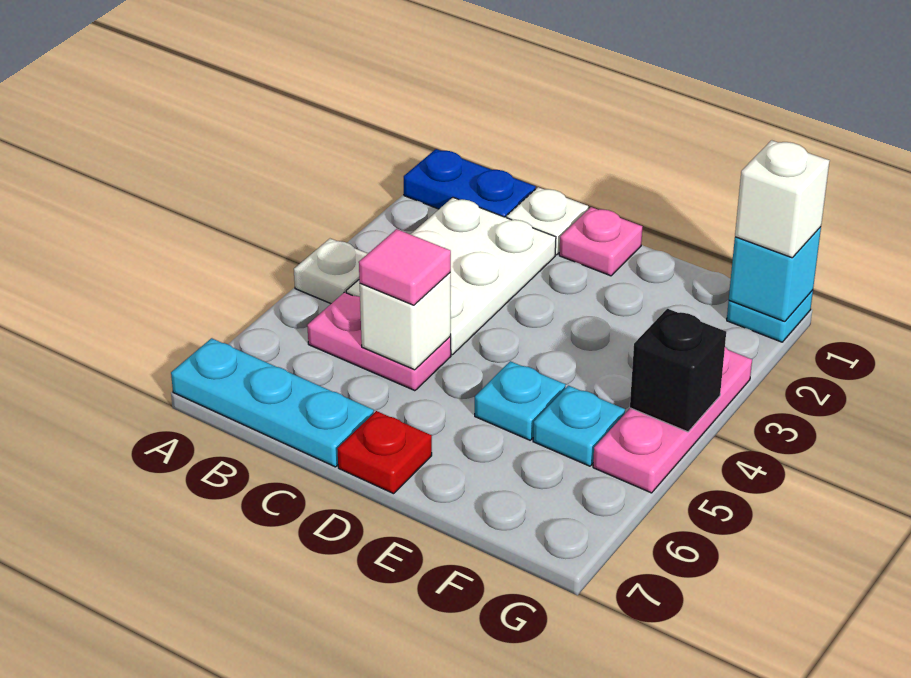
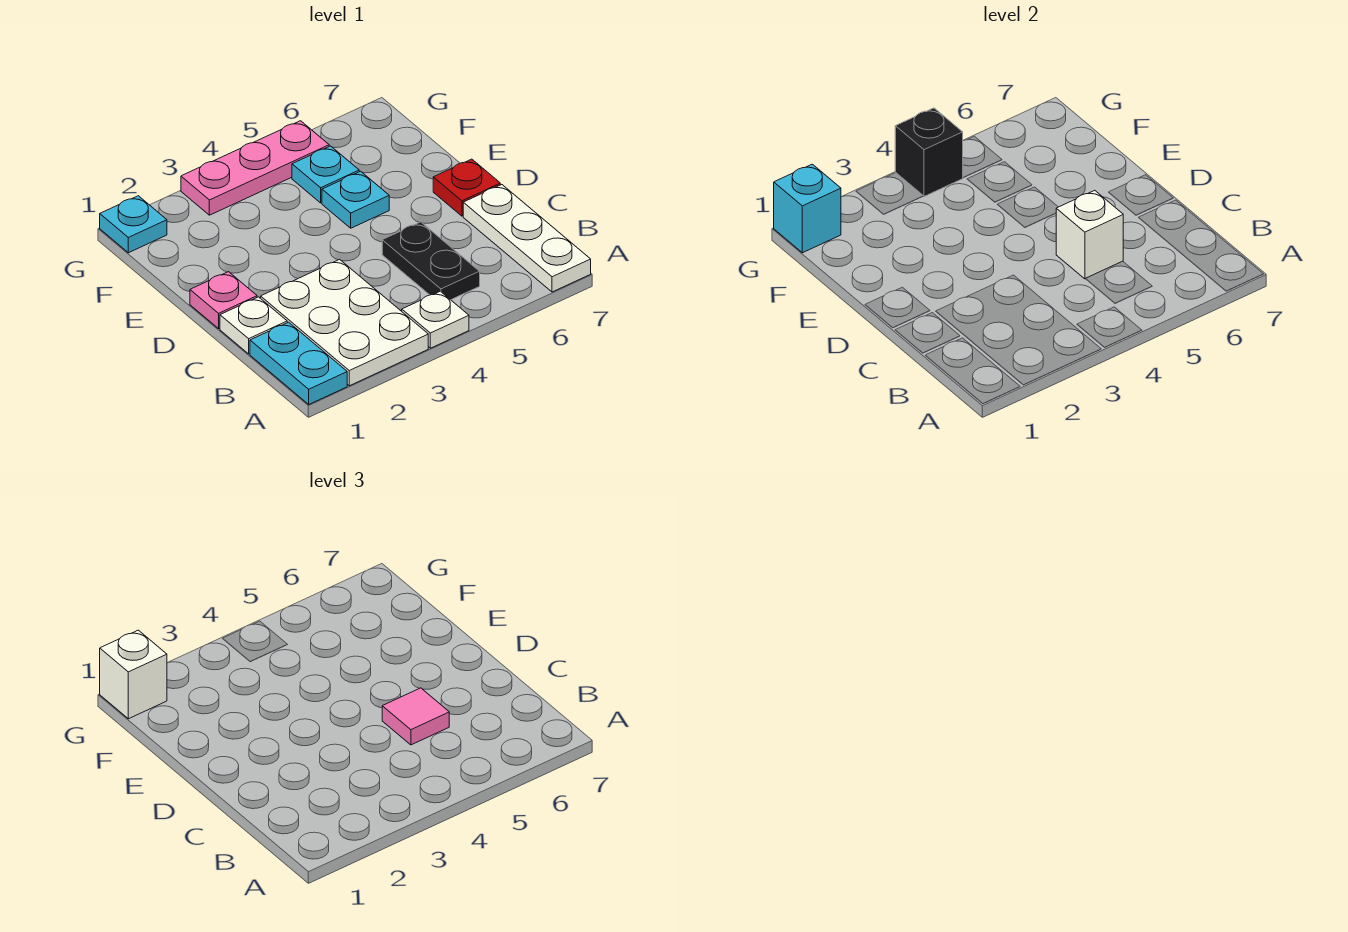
blue 1x2 plate [404,149,536,218] -> cyan 1x2 plate [250,322,347,404]
cyan 1x3 plate [171,338,374,467] -> white 1x3 plate [463,185,591,292]
white 2x3 plate [346,197,556,355] -> white 2x3 plate turned to [261,259,428,386]
pink 1x2 plate [307,292,451,391] -> black 1x2 plate [382,222,480,300]

